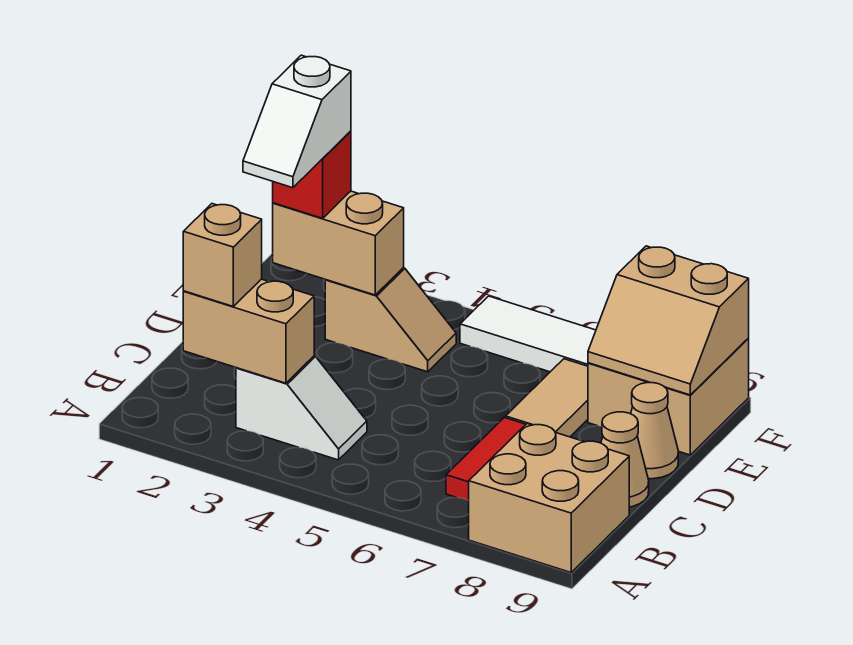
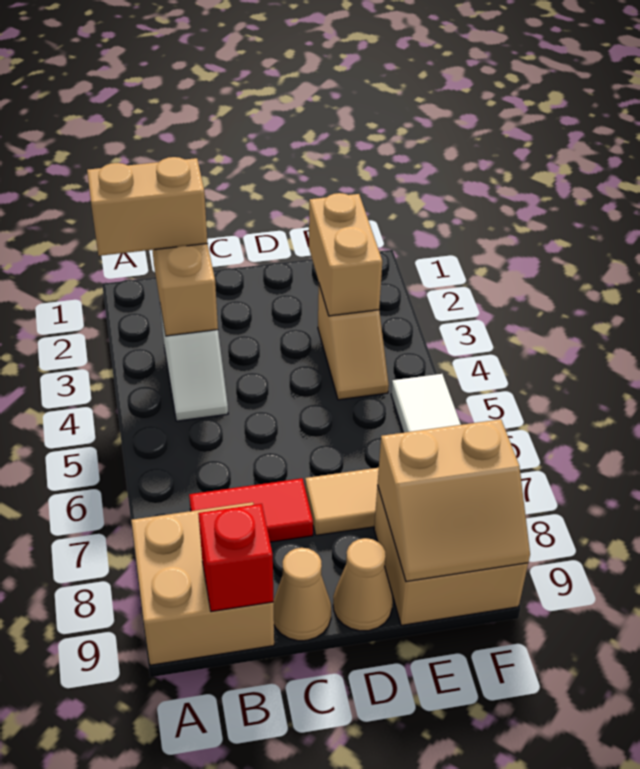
tan 1x1 brick [183,204,262,306] -> tan 1x2 brick [87,157,208,256]
white 1x2 slope [243,55,351,188] -> none
red 1x1 brick [273,131,351,218] -> red 1x1 brick moved to [198,504,274,612]
tan 2x2 slope [588,246,749,395] -> tan 2x2 slope turned to [378,419,530,582]

